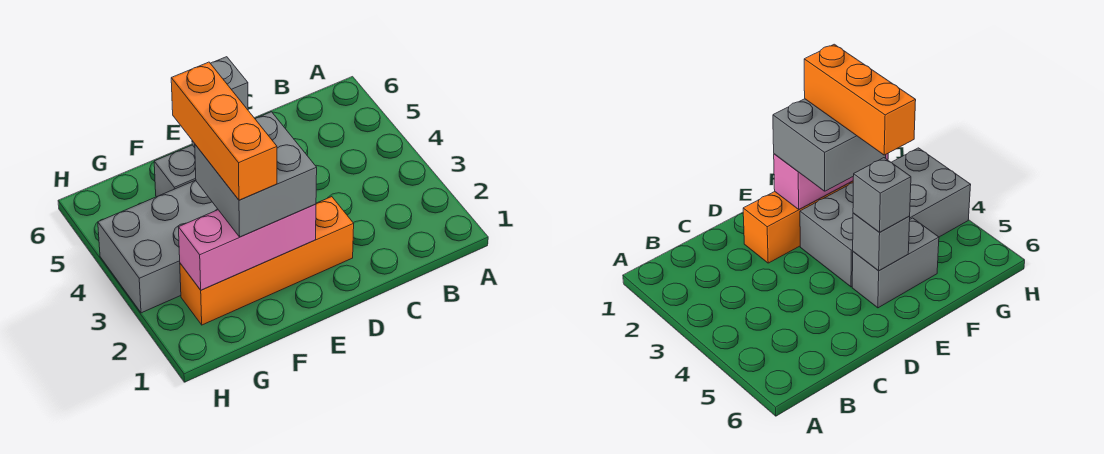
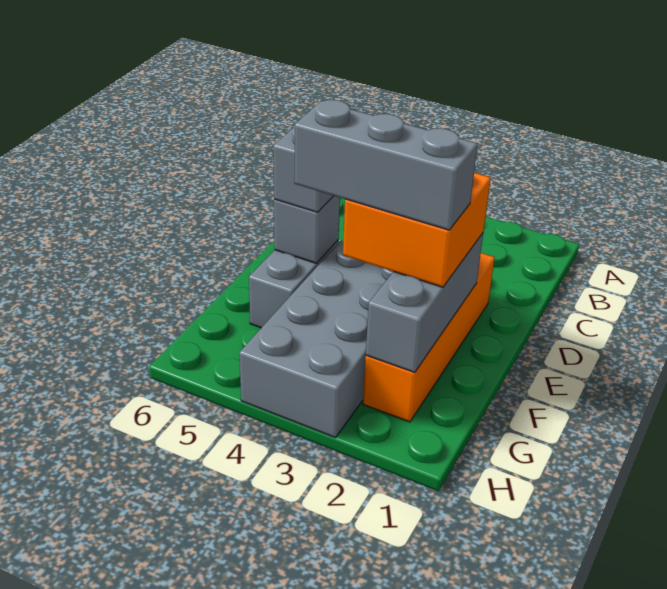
pink 1x3 brick [178,204,316,290] -> grey 1x3 brick [366,233,483,372]
grey 2x2 brick [195,112,317,237] -> orange 2x2 brick [343,173,491,287]
orange 1x3 brick [171,62,277,200] -> grey 1x3 brick [294,100,478,230]

